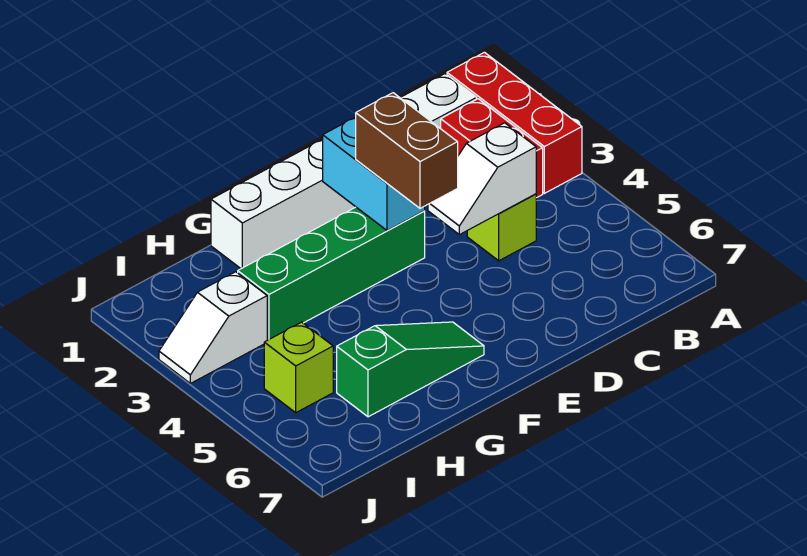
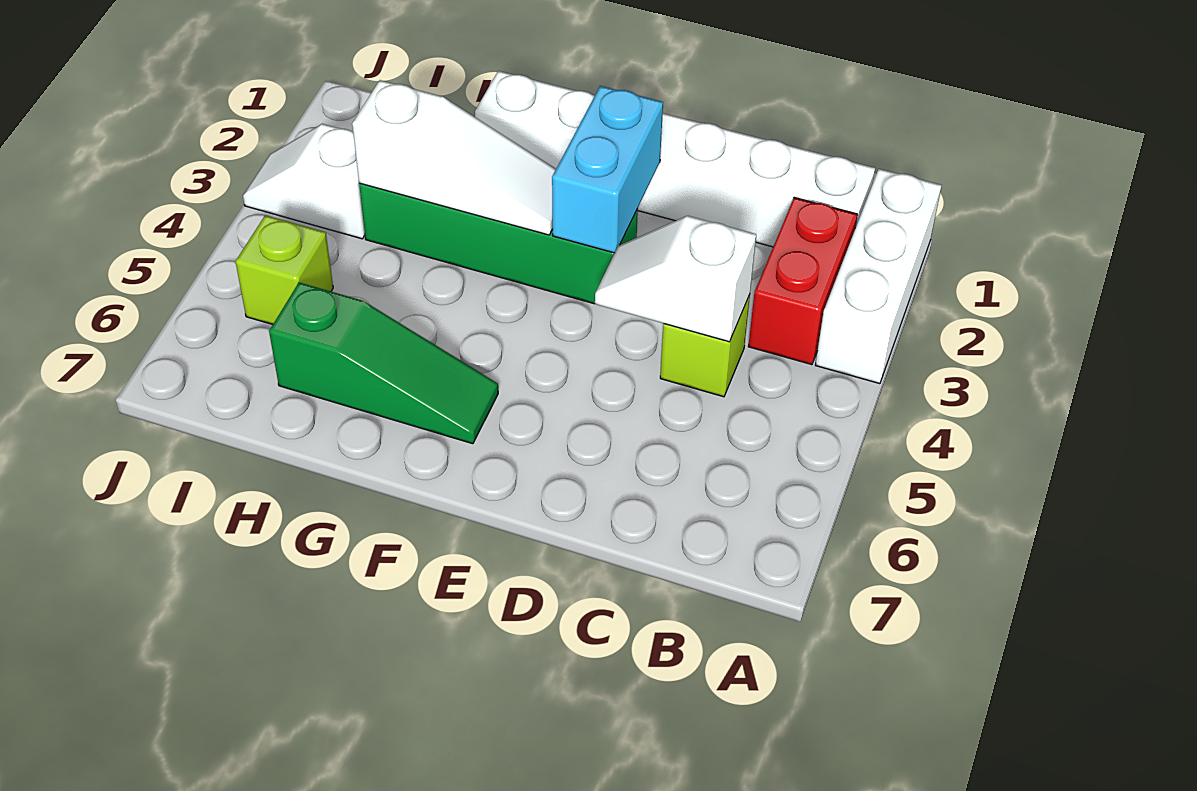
red 1x3 brick [447,52,582,193] -> white 1x3 brick [816,169,942,384]
brown 1x2 brick [356,93,458,208] -> none
none -> white 1x3 slope [352,80,556,235]

